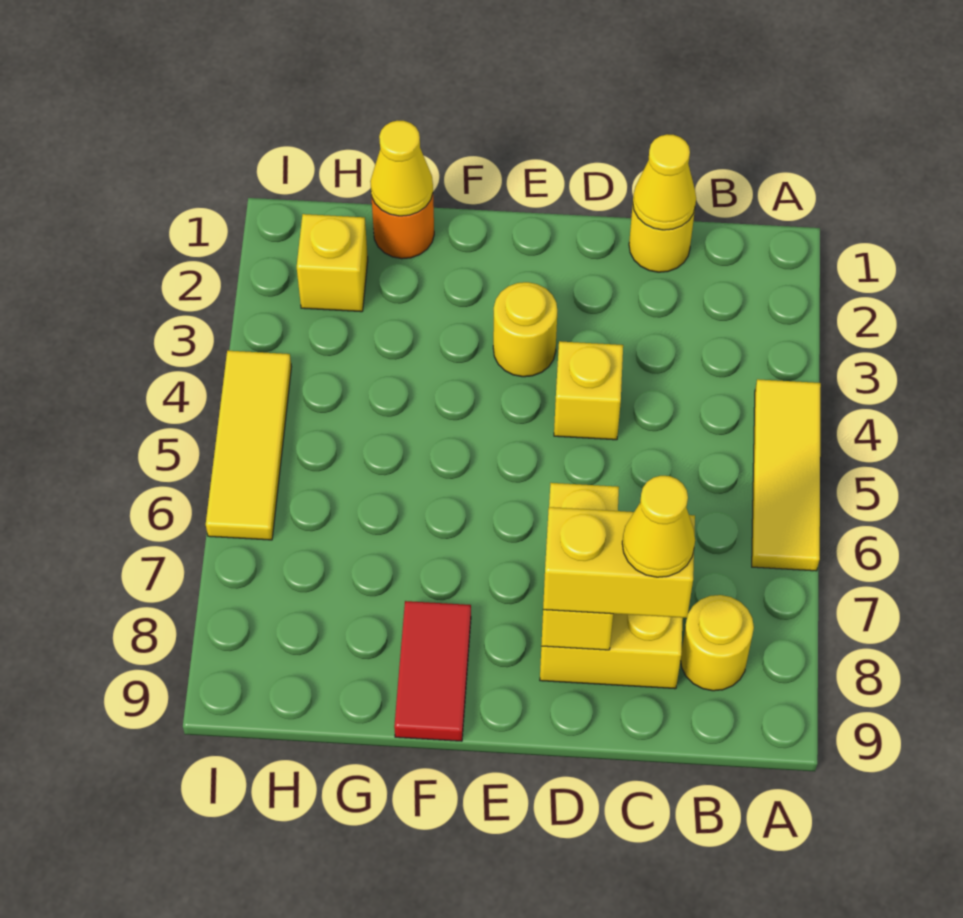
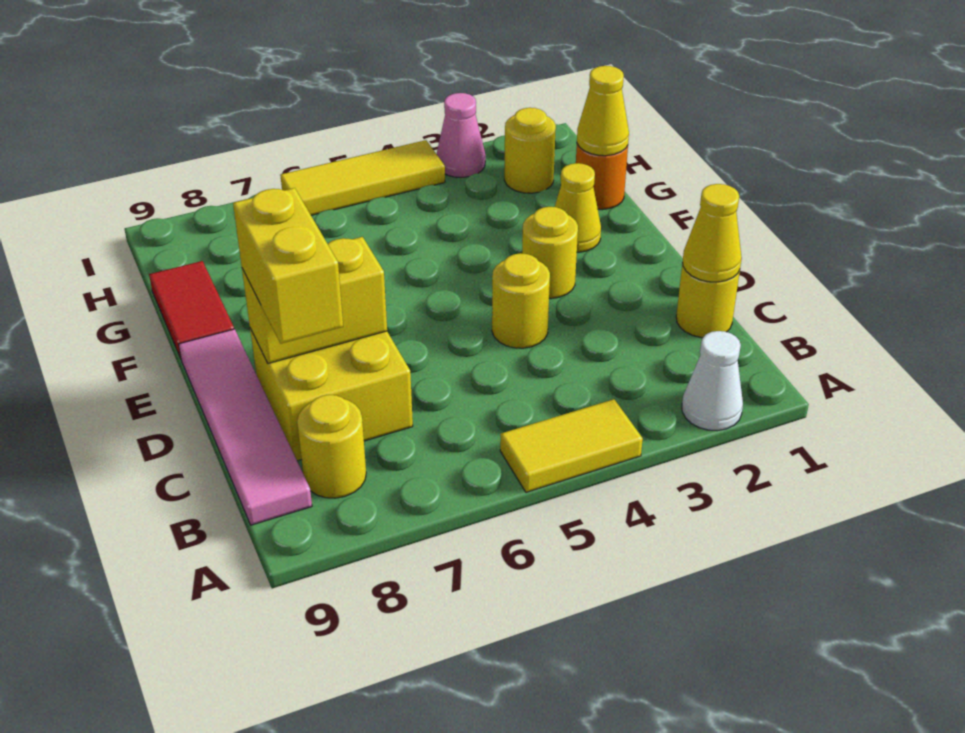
none -> white 1x1 cone [682,331,743,431]
yellow 1x3 tile [752,379,821,571] -> yellow 1x2 tile [500,399,643,492]
none -> pink 1x4 tile [179,329,312,525]
yellow 1x1 cone [622,476,695,577] -> yellow 1x1 cone moved to [555,163,601,252]
yellow 1x1 brick [554,341,623,440] -> yellow 1x1 round brick [492,253,550,348]
red 1x2 tile [394,601,471,741] -> red 1x2 tile turned to [149,261,234,358]
yellow 1x1 brick [297,214,368,312] -> yellow 1x1 round brick [504,108,556,193]
none -> pink 1x1 cone [437,93,485,177]

